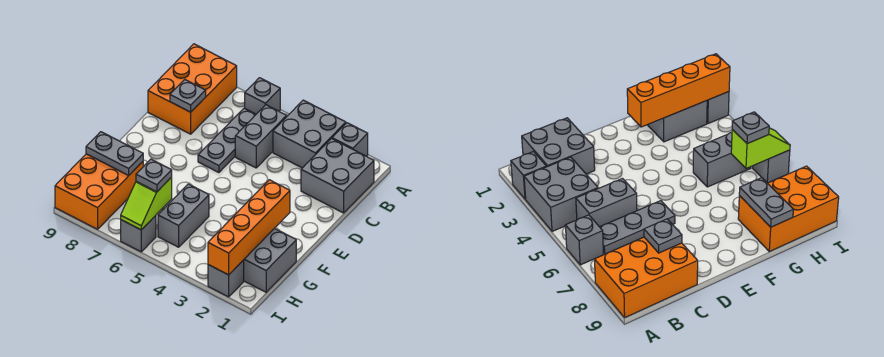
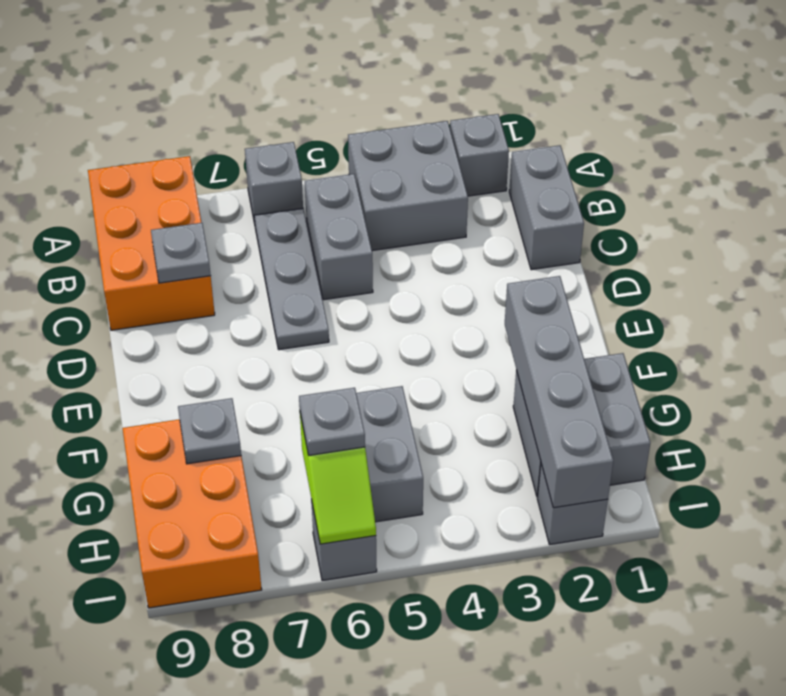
grey 2x2 brick [301,139,374,213] -> grey 1x2 brick [509,145,584,270]
orange 1x4 brick [208,180,290,275] -> grey 1x4 brick [505,276,613,508]
grey 1x2 plate [86,132,143,176] -> grey 1x1 plate [178,398,241,464]

